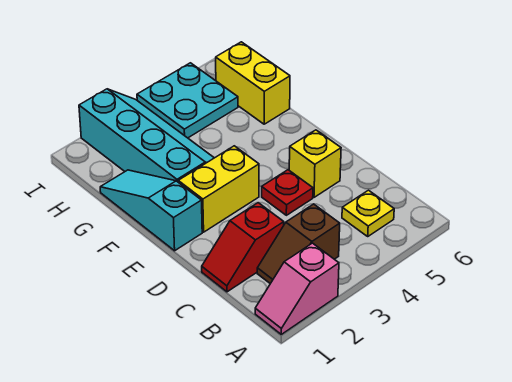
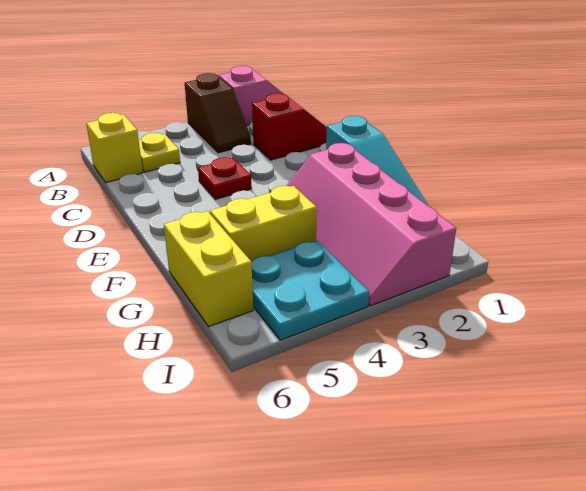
brown 1x2 slope [257,204,340,284] -> brown 1x2 slope turned to [185,73,251,153]
yellow 1x1 brick [289,130,341,197] -> yellow 1x1 brick moved to [86,113,143,183]
yellow 1x2 brick [178,146,259,232] -> yellow 1x2 brick moved to [210,186,317,262]
cyan 2x4 slope [79,89,214,182] -> pink 2x4 slope [286,143,456,306]

